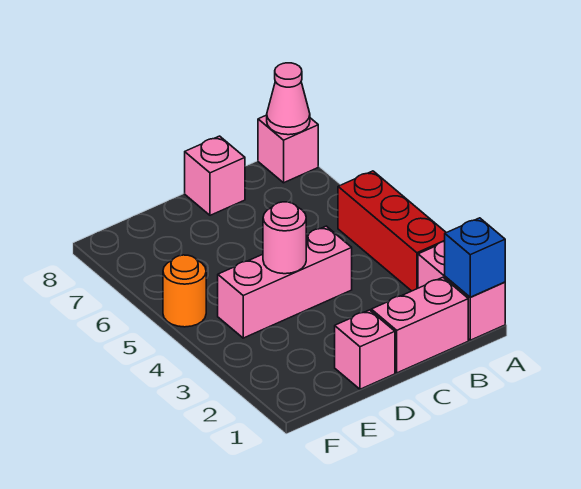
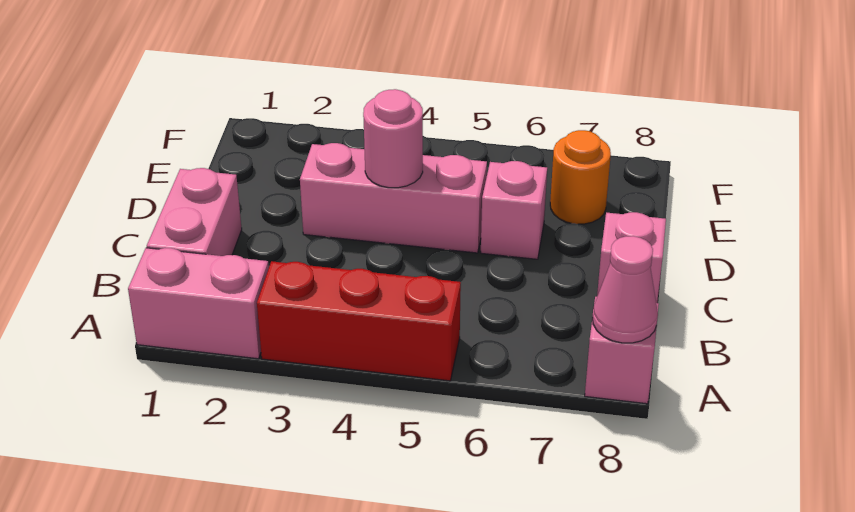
blue 1x1 brick [445,218,505,297] -> none
pink 1x3 brick [218,226,352,338] -> pink 1x3 brick turned to [300,143,487,253]
pink 1x1 brick [335,310,395,389] -> pink 1x1 brick moved to [481,161,547,259]
orange 1x1 round brick [163,255,206,327] -> orange 1x1 round brick moved to [550,130,611,224]

